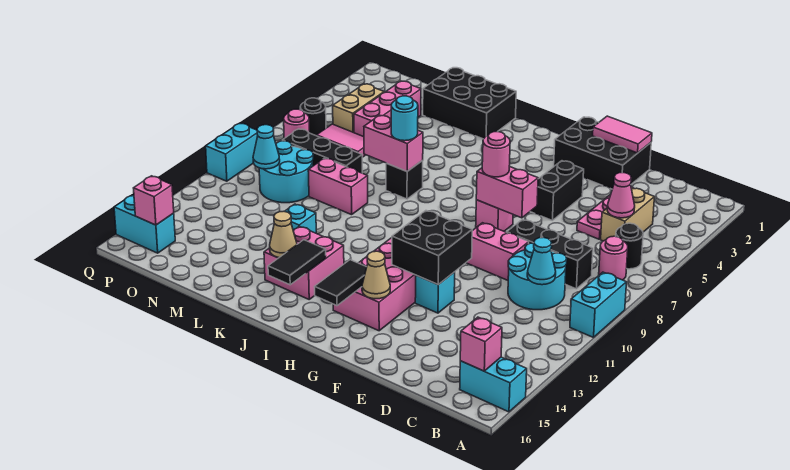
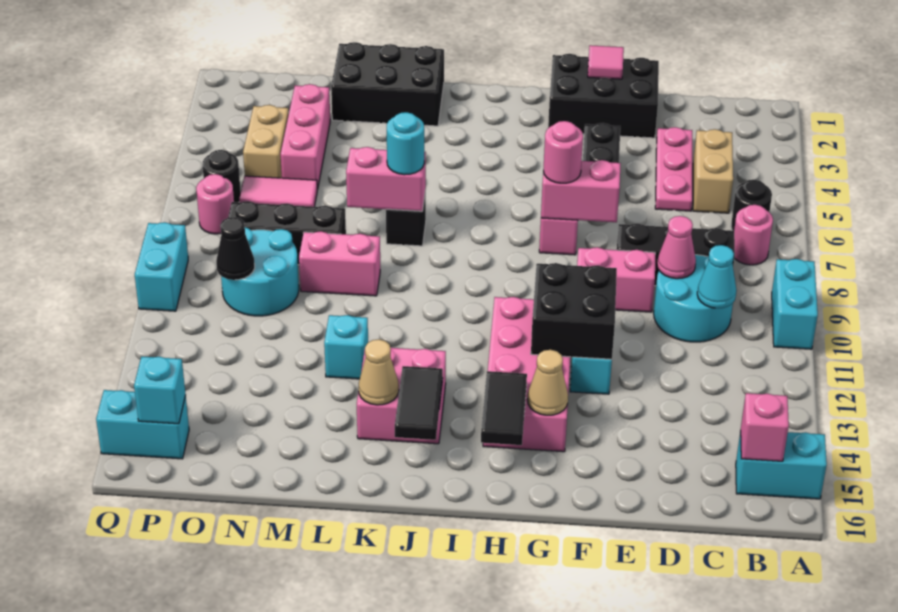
pink 1x1 cone [607,173,635,218] -> pink 1x1 cone moved to [657,216,696,279]
pink 1x2 tile [593,116,652,153] -> pink 1x1 tile [588,45,624,79]
cyan 1x1 cone [253,125,280,169] -> black 1x1 cone [216,217,255,280]
pink 1x1 brick [134,176,174,225] -> cyan 1x1 brick [134,357,186,424]

